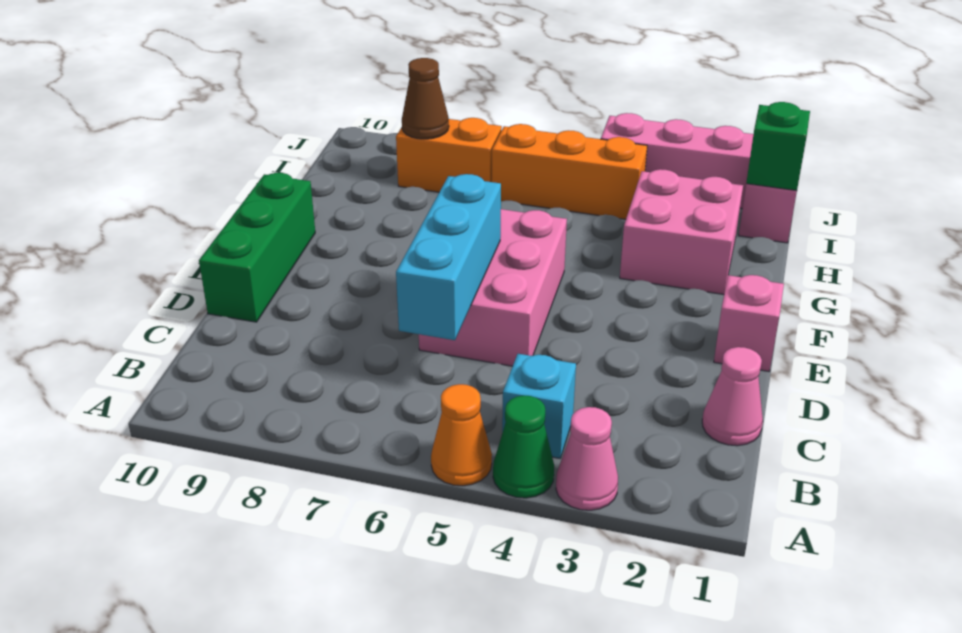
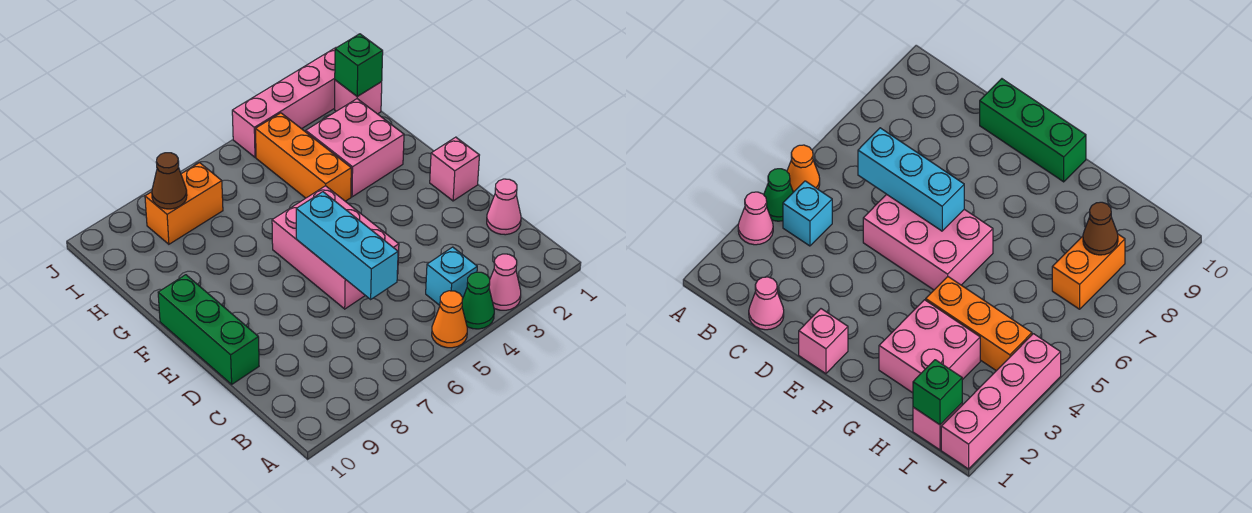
orange 1x3 brick [492,124,647,219] -> orange 1x3 brick turned to [256,113,351,201]

